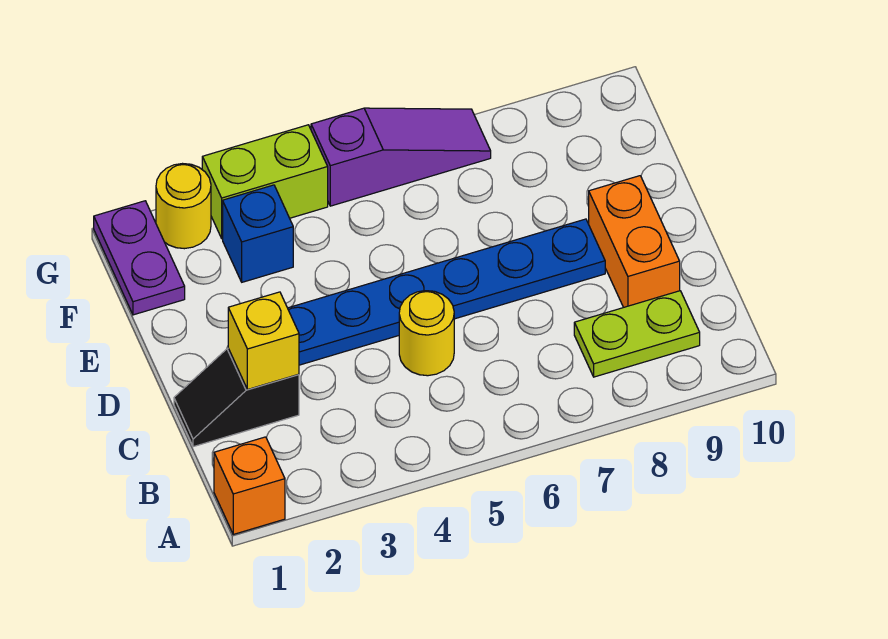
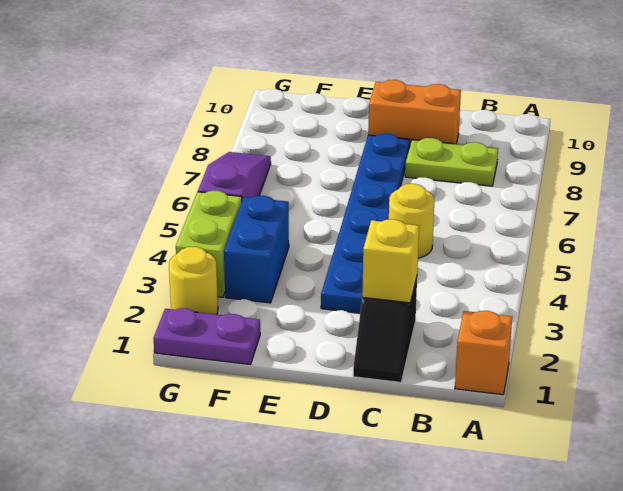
lime 1x2 plate [574,291,700,377] -> lime 1x2 plate turned to [405,138,498,186]
blue 1x1 brick [223,185,293,282] -> blue 1x2 brick [224,196,289,303]

